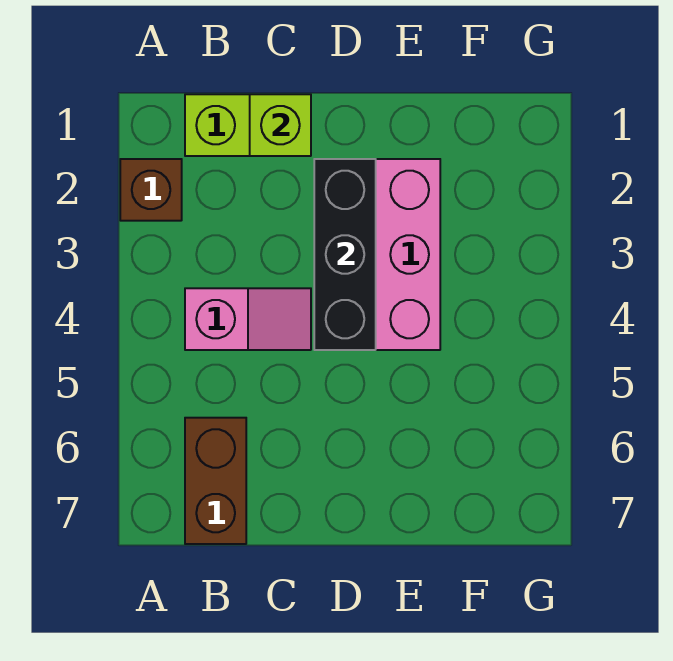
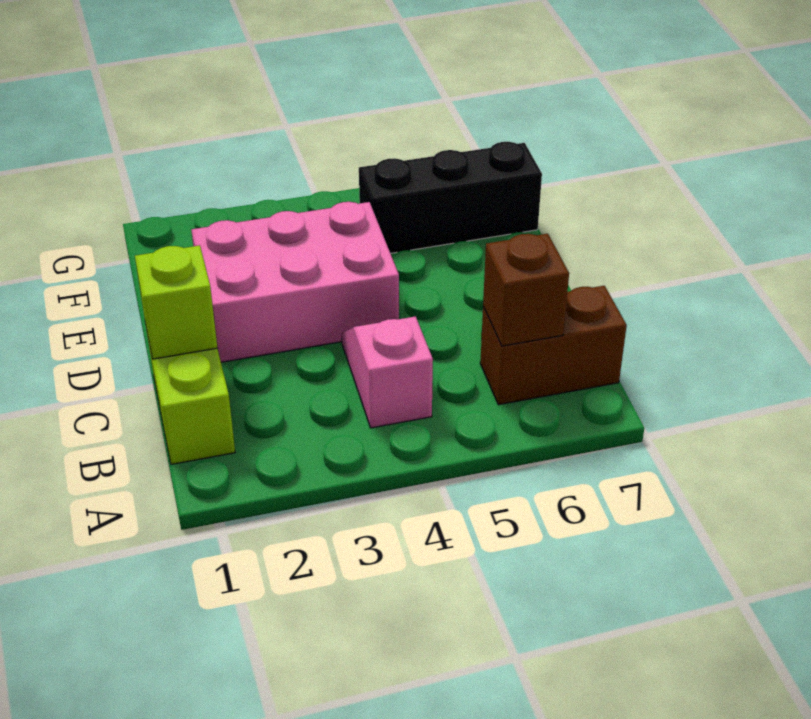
brown 1x1 brick [120,159,182,221] -> brown 1x1 brick moved to [483,234,569,346]
black 1x3 brick [314,159,376,350] -> black 1x3 brick moved to [359,142,542,253]

